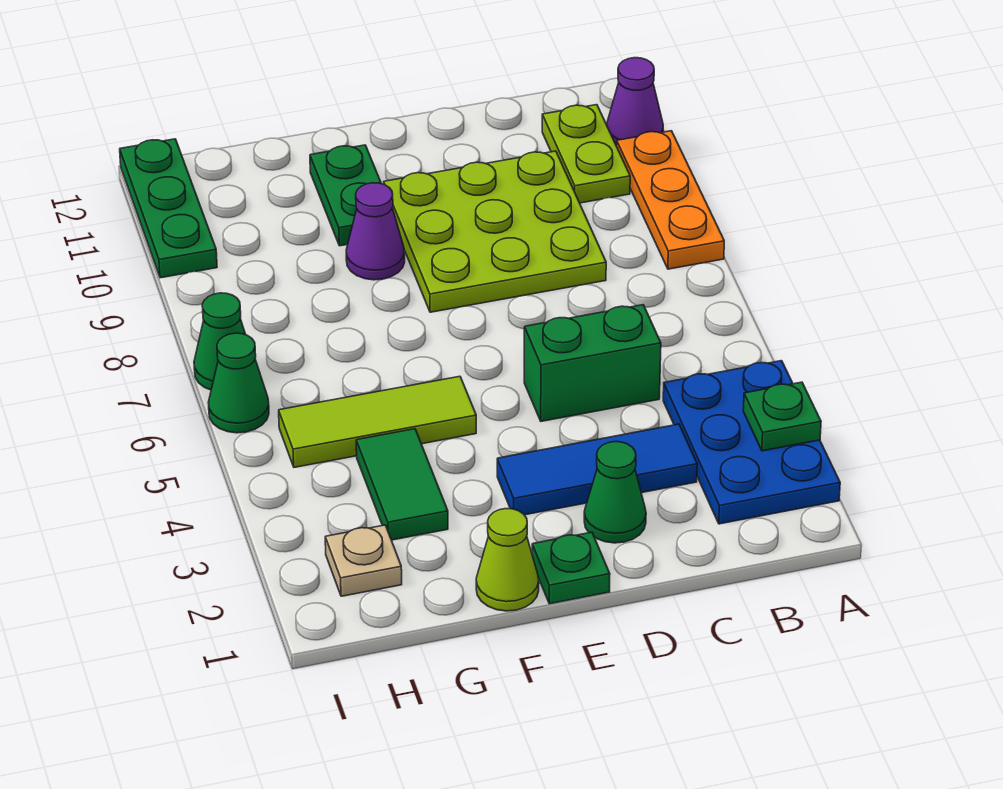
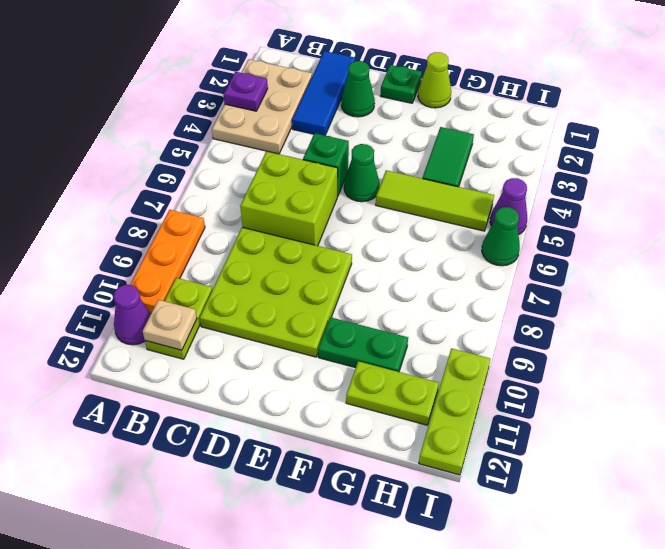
blue 2x3 plate [663,361,840,524] -> tan 2x3 plate [212,59,312,154]
green 1x1 plate [743,382,821,451] -> purple 1x1 plate [224,72,268,111]
blue 1x3 tile [497,424,697,515] -> blue 1x3 tile turned to [292,51,355,135]
green 1x2 brick [524,305,661,421] -> green 1x1 brick [303,133,349,197]
none -> lime 2x2 brick [240,151,338,246]
purple 1x1 cone [346,183,405,280] -> purple 1x1 cone moved to [490,178,527,235]
green 1x2 plate [310,145,381,246] -> green 1x2 plate turned to [318,317,408,372]
none -> lime 1x2 plate [346,361,439,425]
tan 1x1 plate [325,525,402,596] -> tan 1x1 plate moved to [143,300,197,350]
green 1x1 cone [194,293,246,390] -> green 1x1 cone moved to [344,144,380,202]
green 1x3 plate [120,139,217,278] -> lime 1x3 plate [419,348,490,475]

